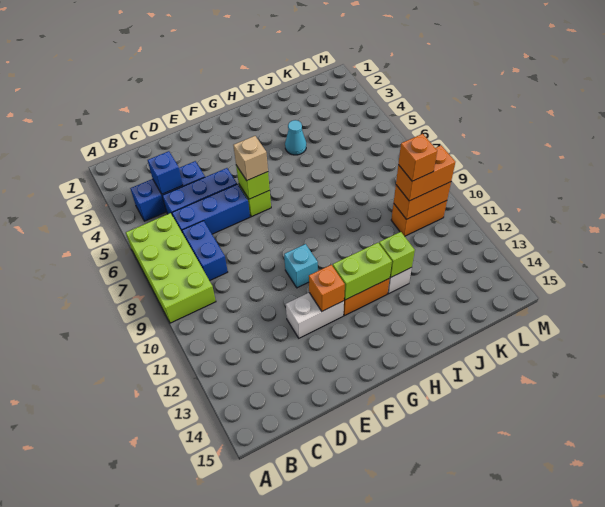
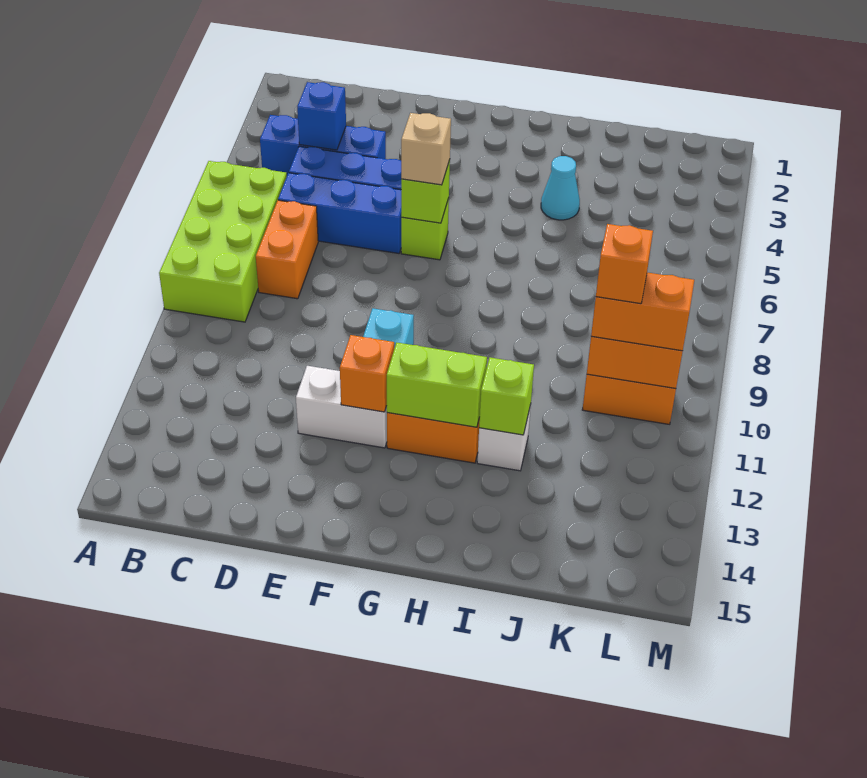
blue 1x2 brick [182,221,228,281] -> orange 1x2 brick [256,200,318,299]

